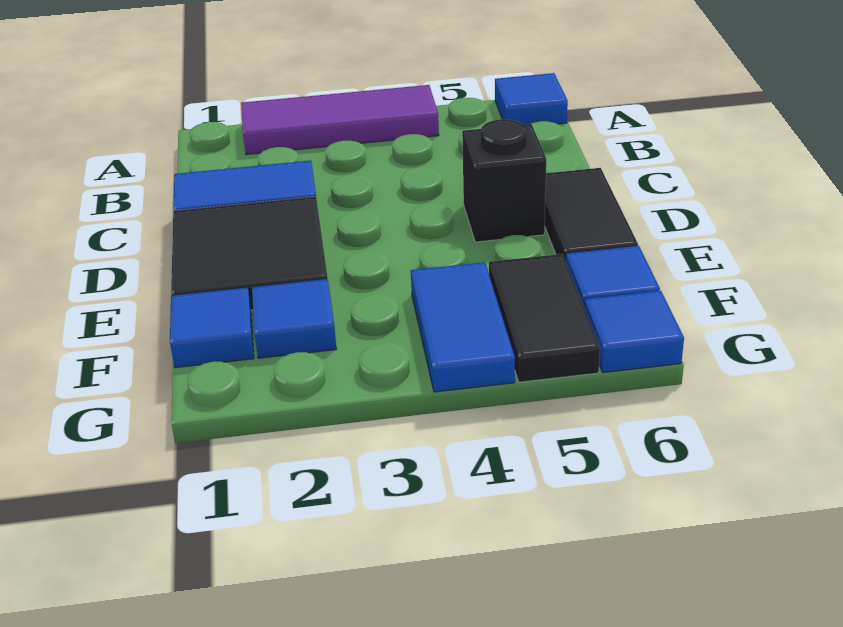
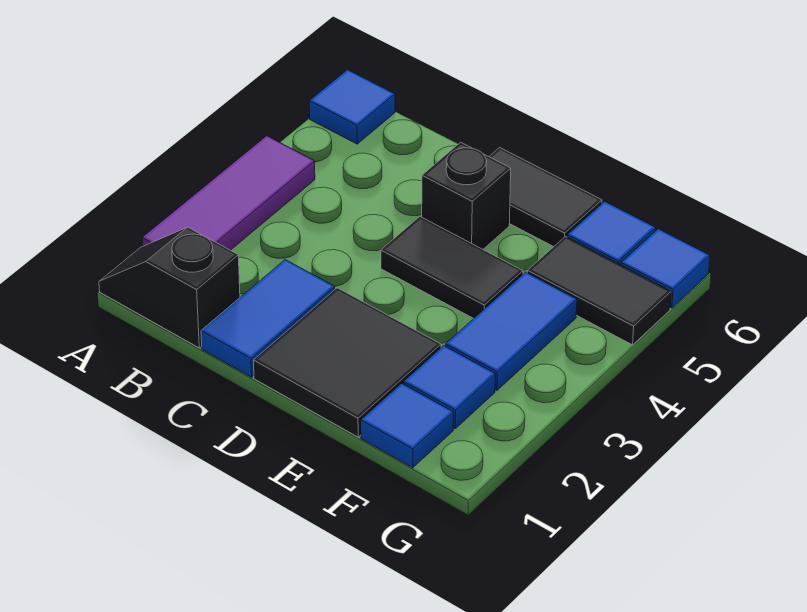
none -> black 1x2 slope [99,227,240,348]
none -> black 1x2 tile [381,217,523,319]
blue 1x2 tile [411,262,515,392] -> blue 1x2 tile turned to [446,272,577,390]

